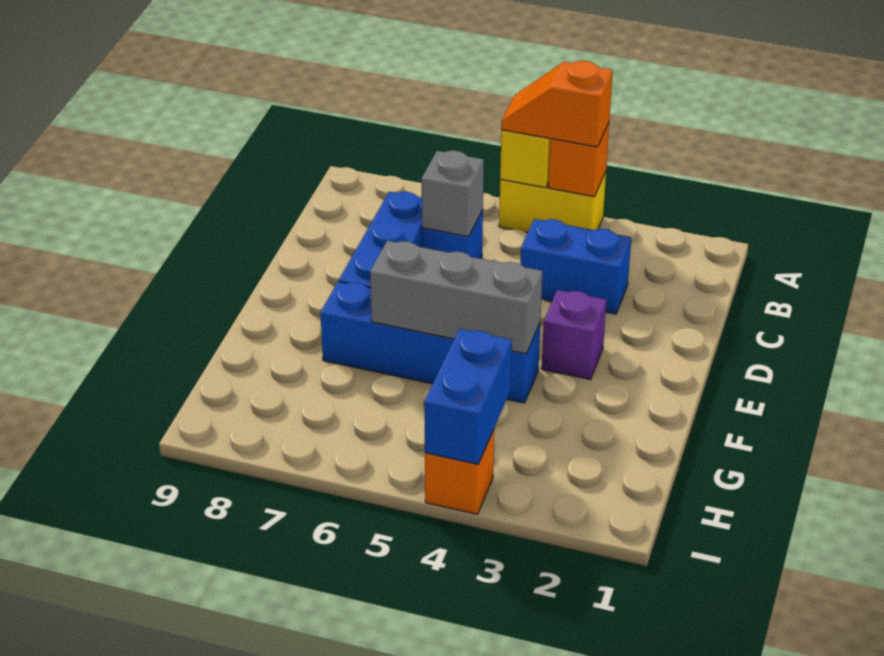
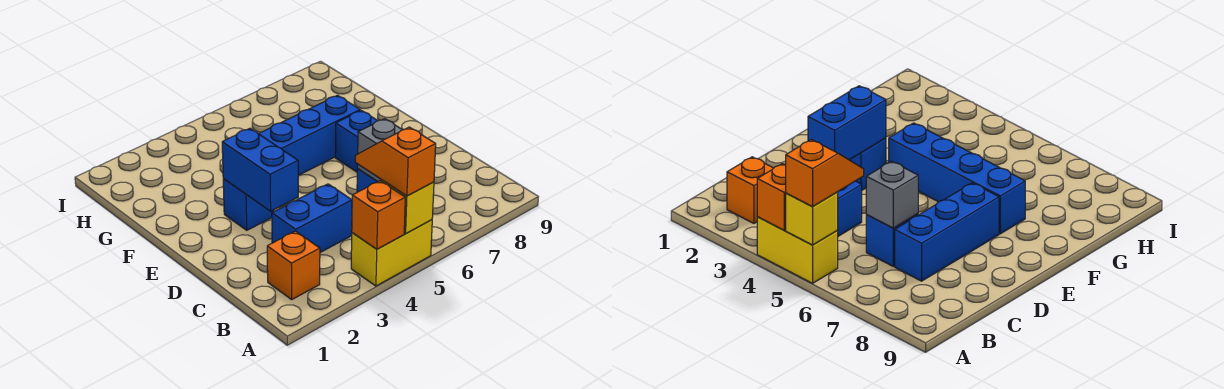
orange 1x2 slope [501,61,613,147] -> orange 1x2 slope turned to [355,127,436,196]
purple 1x1 brick [542,290,606,380] -> blue 1x1 brick [223,179,274,230]
grey 1x3 brick [370,241,543,354] -> none
blue 1x2 brick [424,329,512,464] -> blue 1x2 brick moved to [222,128,298,211]
orange 1x1 brick [425,430,494,514] -> orange 1x1 brick moved to [267,231,320,300]

